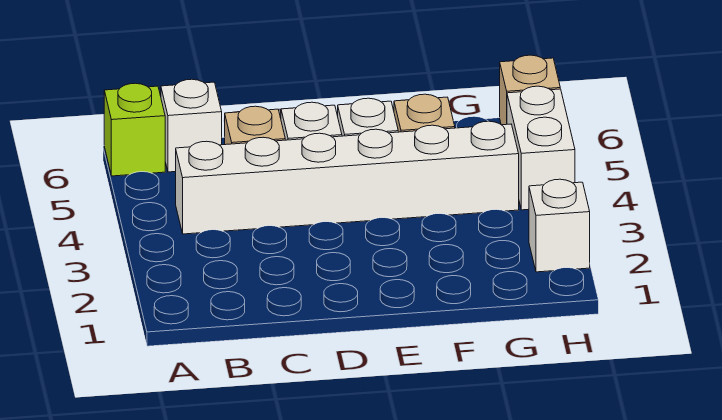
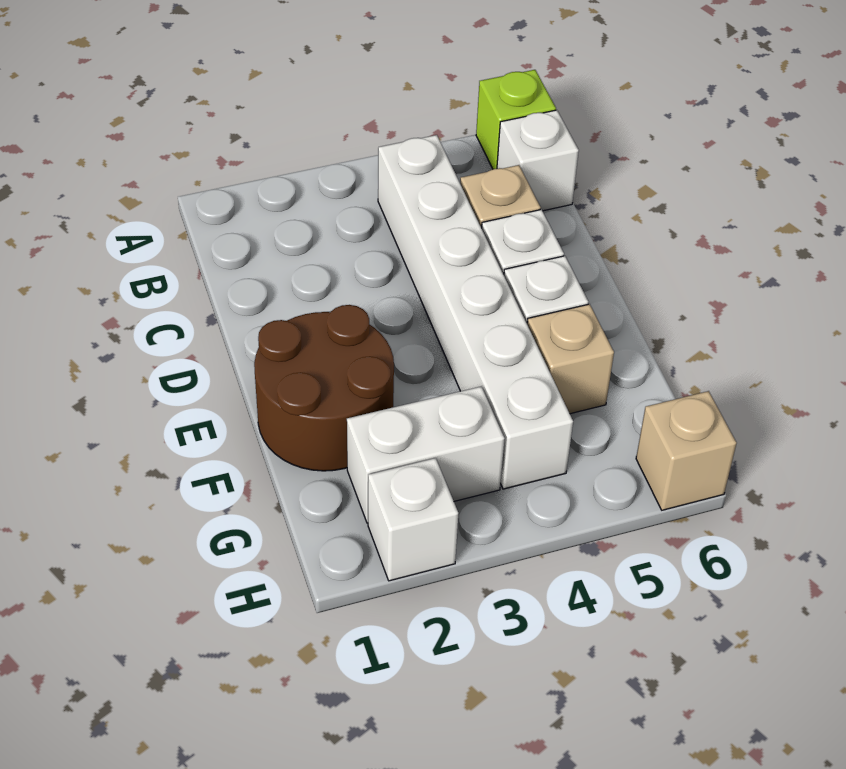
none -> brown 2x2 round brick [254,305,394,471]
white 1x2 brick [507,86,575,210] -> white 1x2 brick moved to [347,387,505,523]

